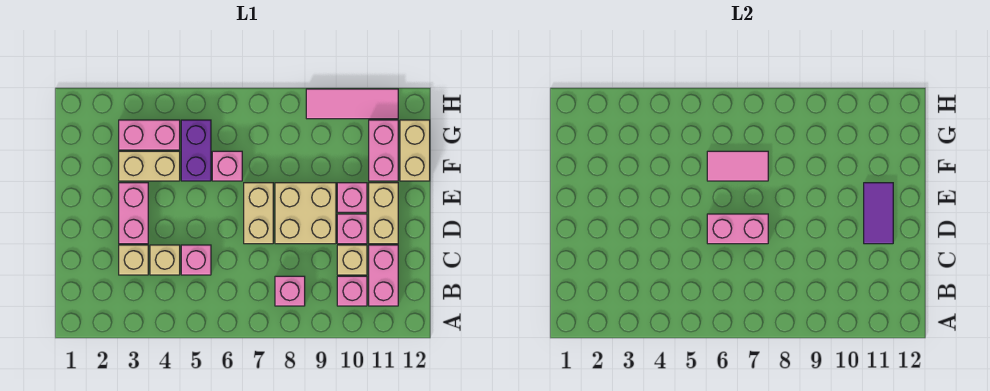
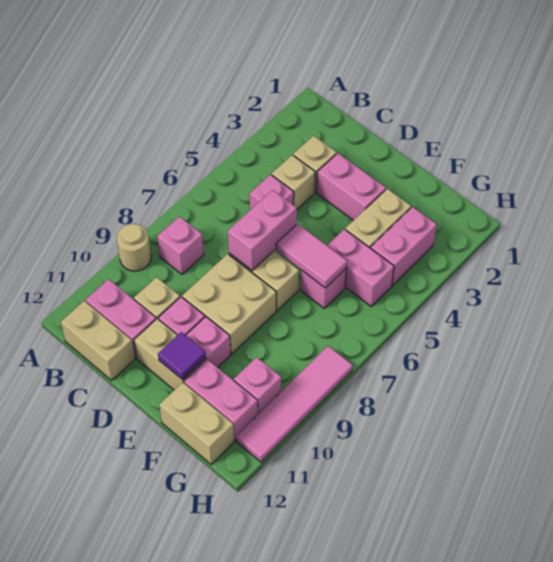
none -> tan 1x1 round brick [117,224,151,271]
pink 1x1 brick [337,276,367,306] -> pink 1x1 brick moved to [234,357,281,414]
none -> tan 1x2 brick [61,301,135,380]
purple 1x2 tile [864,183,893,244] -> purple 1x1 tile [158,332,206,380]
purple 1x2 brick [181,120,211,181] -> pink 1x2 brick [327,229,394,306]
pink 1x2 tile [707,151,768,181] -> pink 1x2 tile turned to [276,224,347,288]
pink 1x3 tile [306,89,398,119] -> pink 1x4 tile [236,346,353,462]

